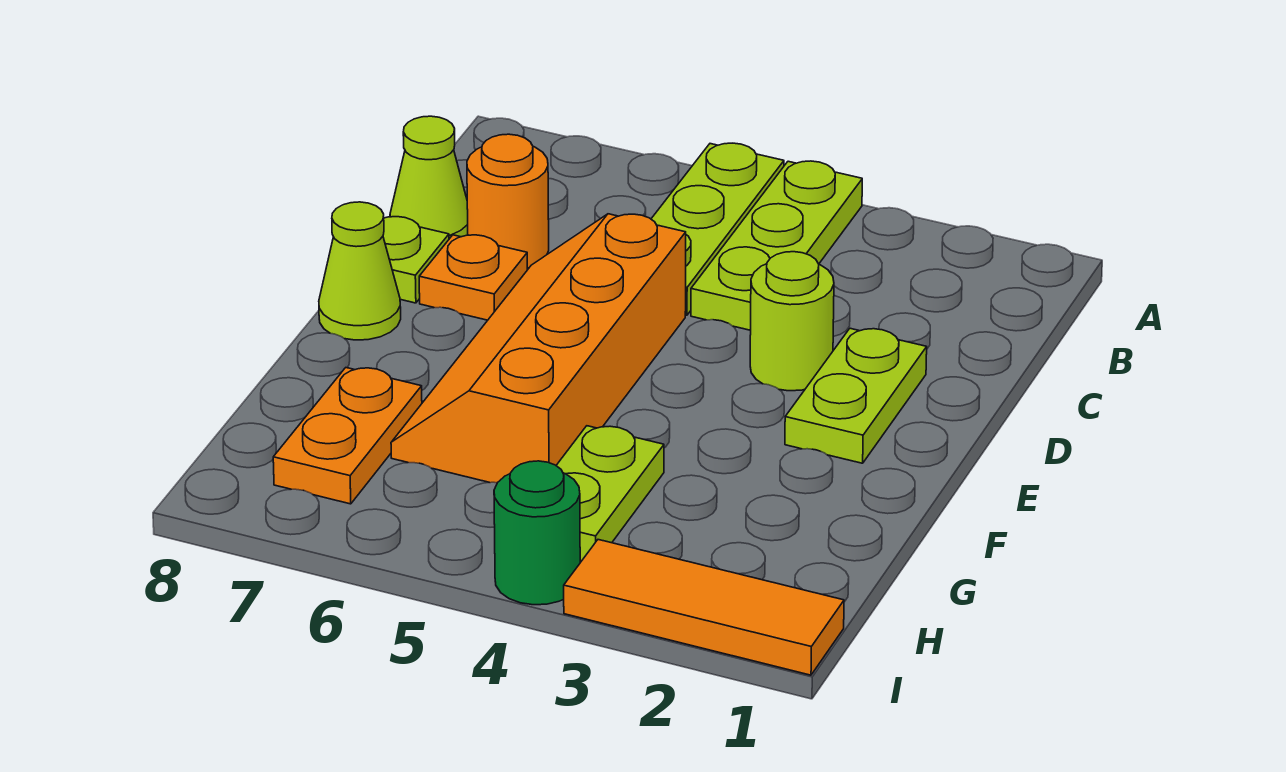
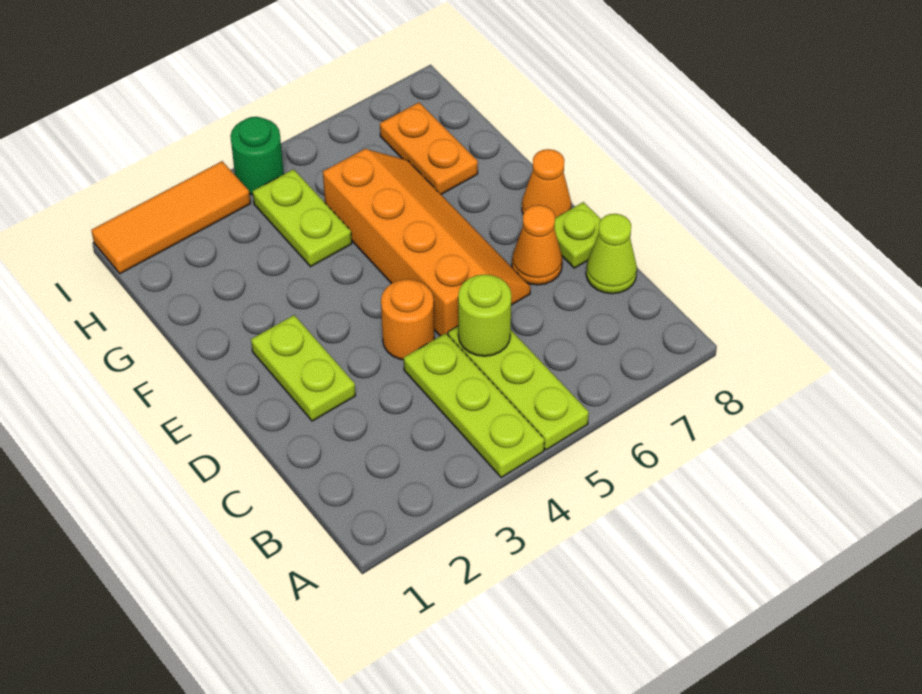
orange 1x1 round brick [467,134,549,268] -> orange 1x1 round brick moved to [381,279,434,360]
lime 1x1 round brick [750,252,834,391] -> lime 1x1 round brick moved to [458,274,511,356]
orange 1x1 plate [419,235,527,320] -> orange 1x1 cone [512,205,562,285]
lime 1x1 cone [319,202,401,340] -> orange 1x1 cone [522,149,571,218]

